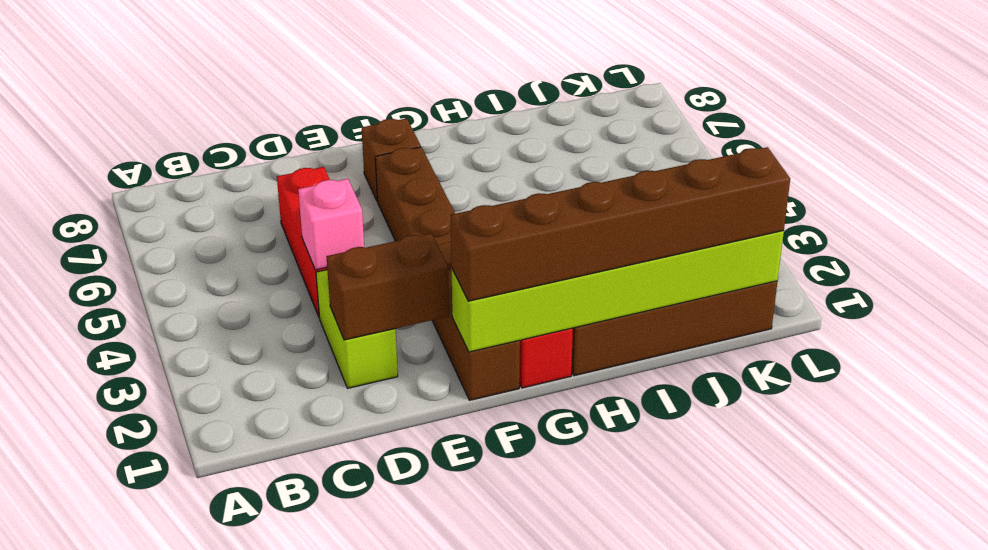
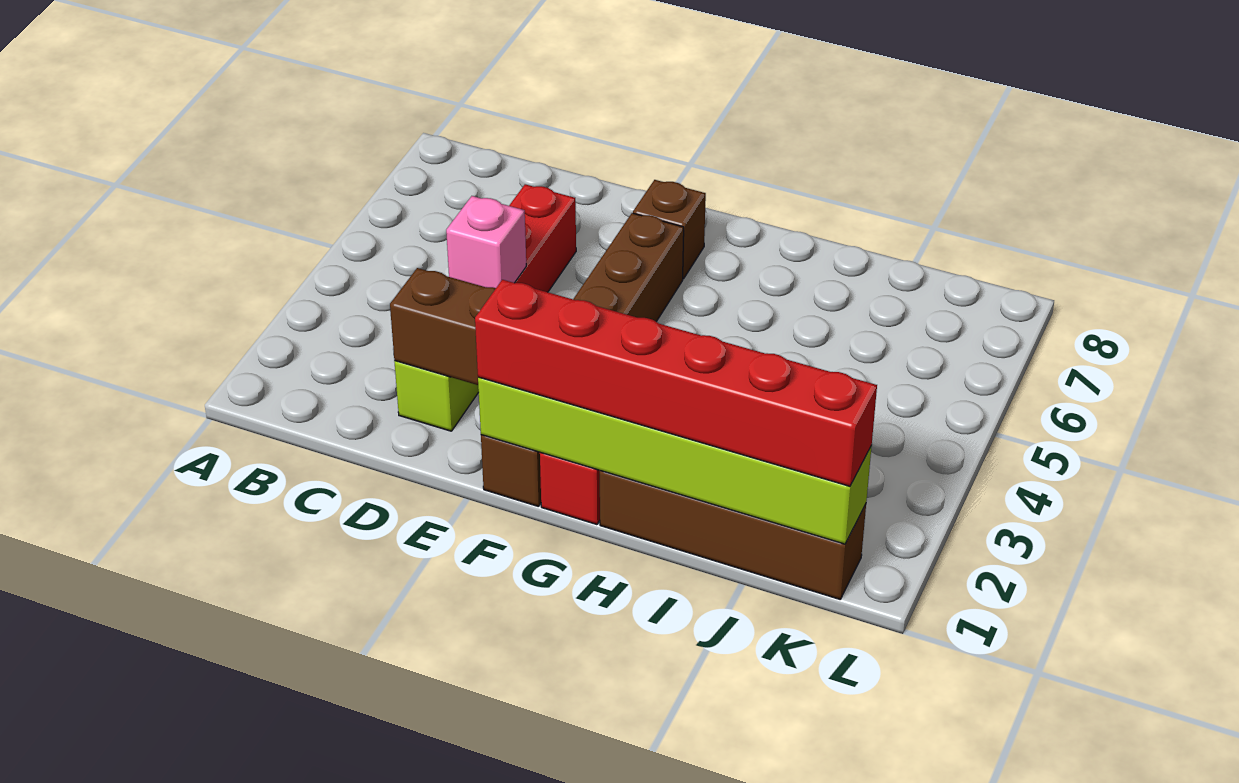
brown 1x6 brick [451,147,790,301] -> red 1x6 brick [475,280,877,486]

